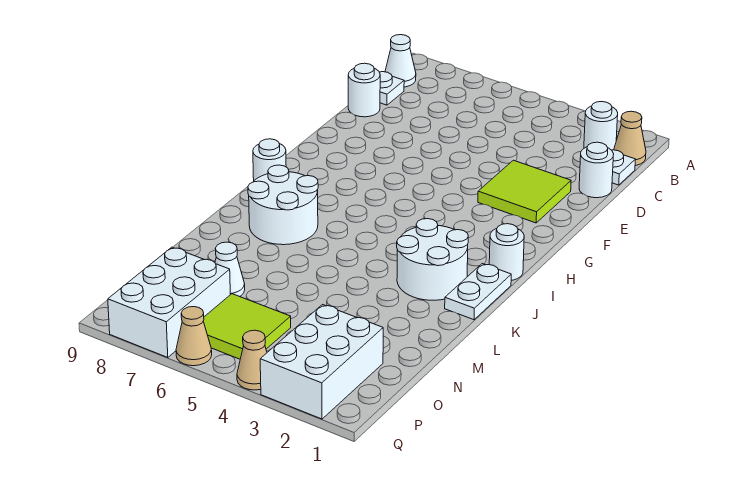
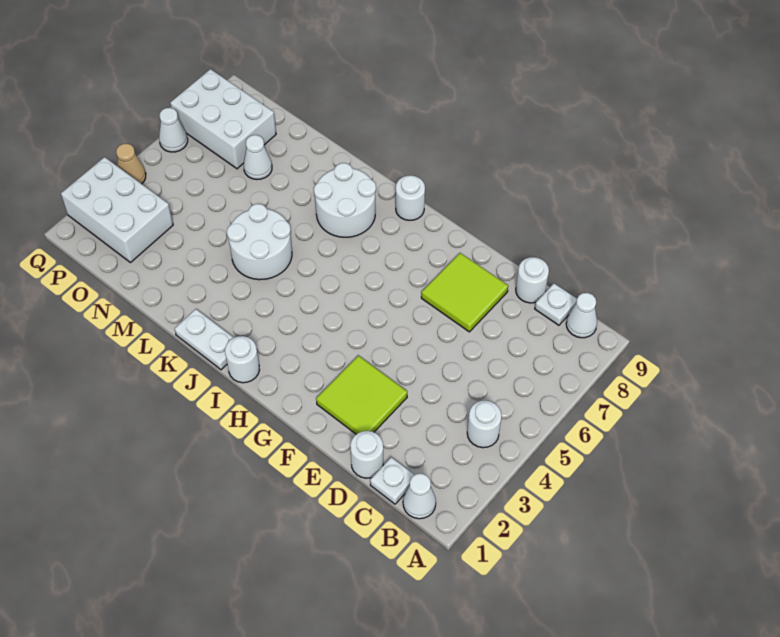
tan 1x1 cone [614,111,646,166] -> white 1x1 cone [403,474,436,519]
white 1x1 round brick [584,102,618,150] -> white 1x1 round brick moved to [467,401,502,448]
white 2x2 round brick [397,219,468,300] -> white 2x2 round brick moved to [227,204,292,280]
lime 2x2 tile [203,294,291,359] -> lime 2x2 tile moved to [421,253,508,332]
tan 1x1 cone [176,307,212,366] -> white 1x1 cone [159,108,188,152]

